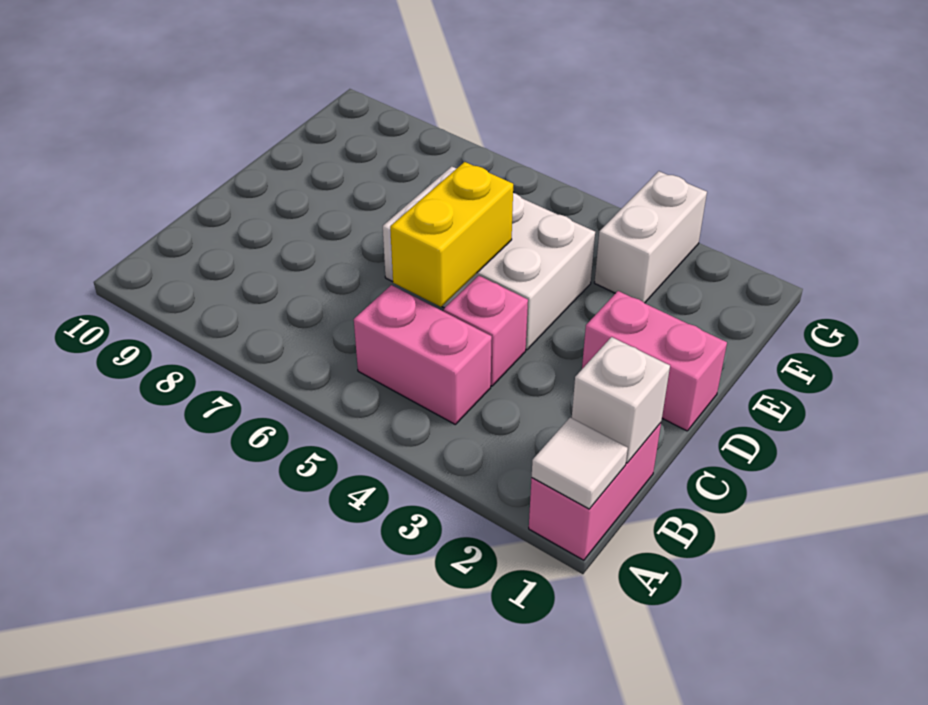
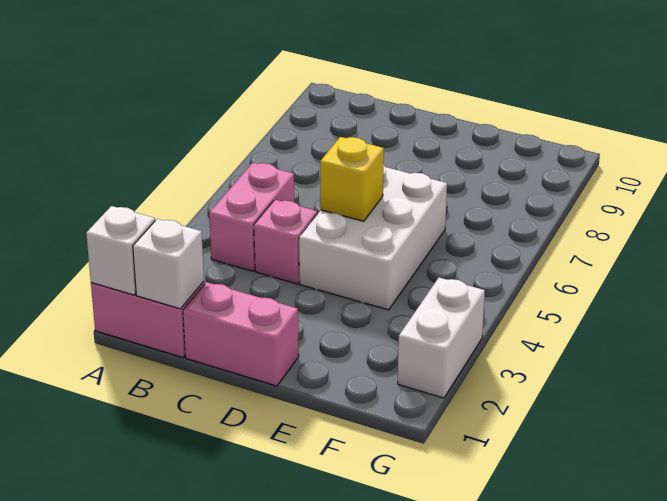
white 1x1 tile [532,418,628,509] -> white 1x1 brick [86,206,155,295]
yellow 1x2 brick [390,162,513,307] -> yellow 1x1 brick [320,137,384,221]
pink 1x2 brick [582,291,727,431] -> pink 1x2 brick turned to [183,282,299,386]
white 1x2 brick [595,171,707,303] -> white 1x2 brick turned to [398,278,485,398]

